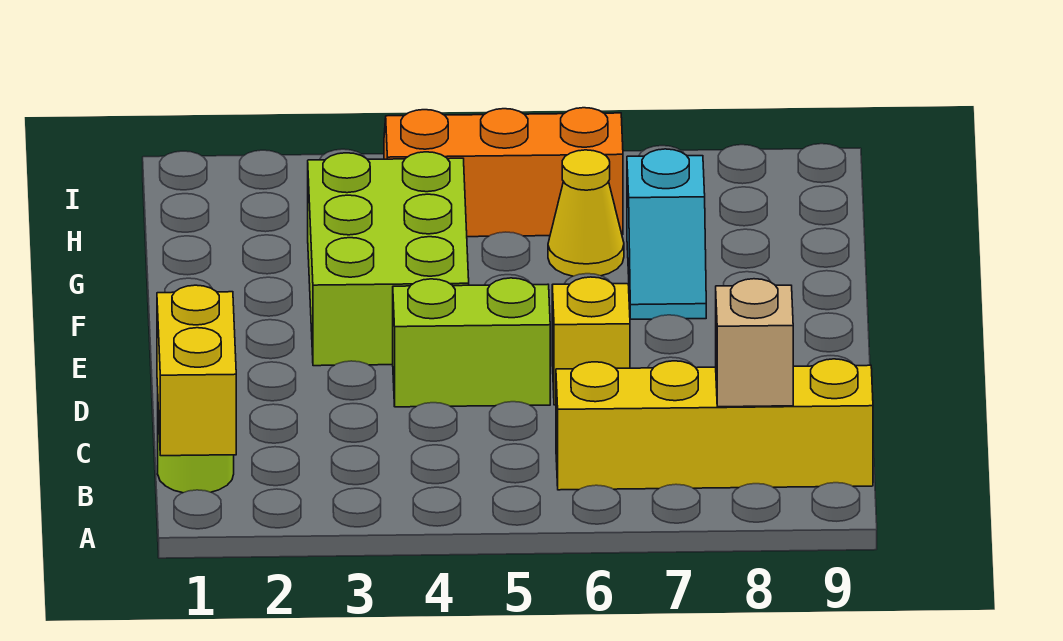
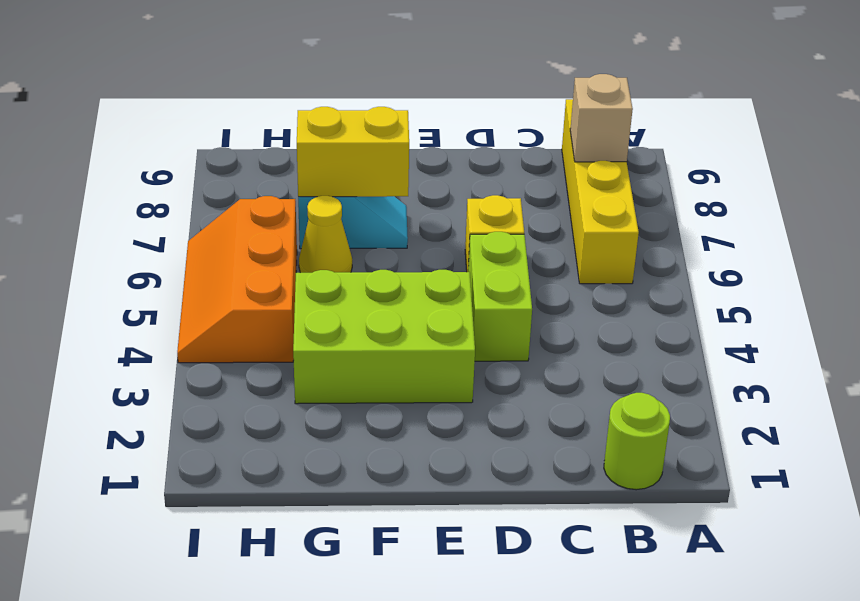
yellow 1x2 brick [157,285,236,456] -> yellow 1x2 brick moved to [297,107,409,197]

